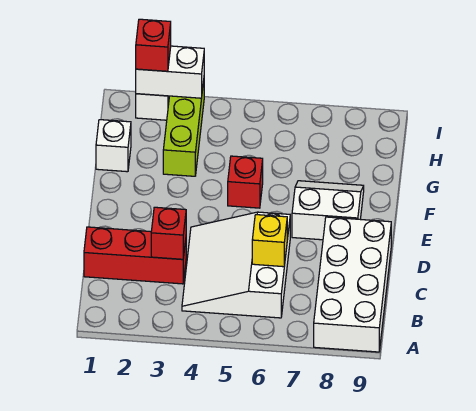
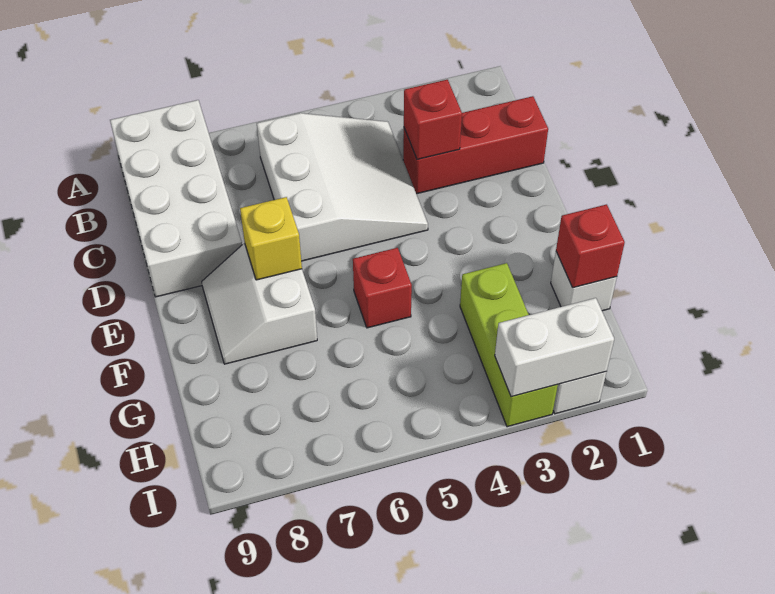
yellow 1x1 brick [252,215,287,267] -> yellow 1x1 brick moved to [240,197,302,280]
white 2x2 slope [292,181,364,240] -> white 2x2 slope turned to [202,243,317,364]
red 1x1 brick [136,19,171,71] -> red 1x1 brick moved to [556,204,625,288]

